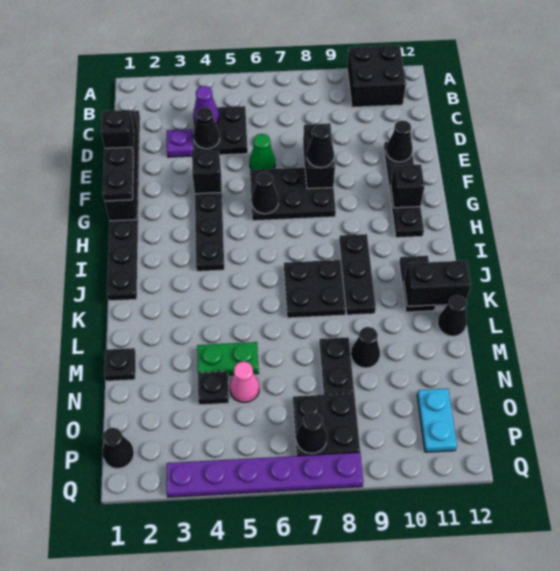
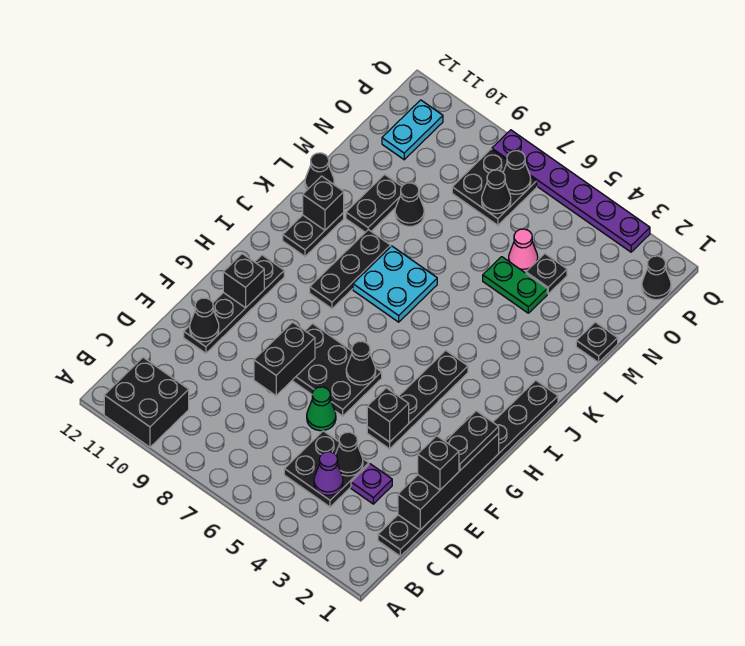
black 1x1 cone [307,124,334,168] -> black 1x1 cone moved to [482,170,511,214]
black 2x2 plate [284,260,346,318] -> cyan 2x2 plate [353,246,437,322]
black 1x2 brick [404,261,471,306] -> black 1x1 brick [303,176,344,230]
black 1x2 plate [319,338,354,395] -> black 1x2 plate moved to [346,174,402,232]

